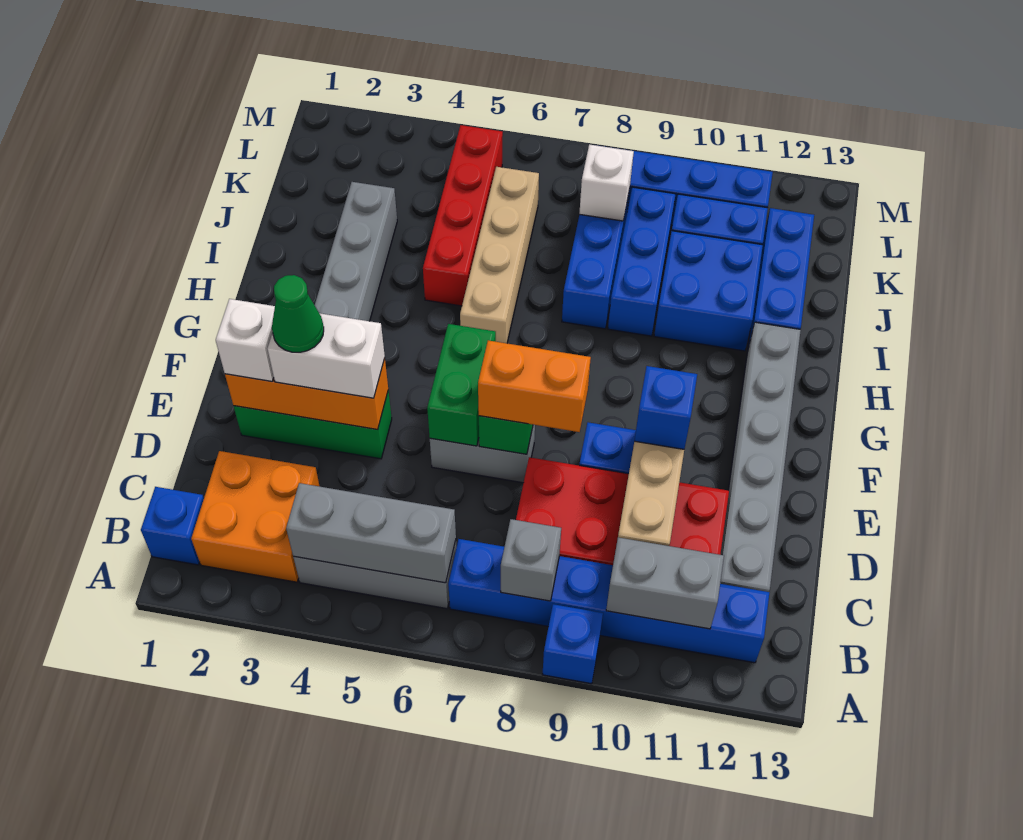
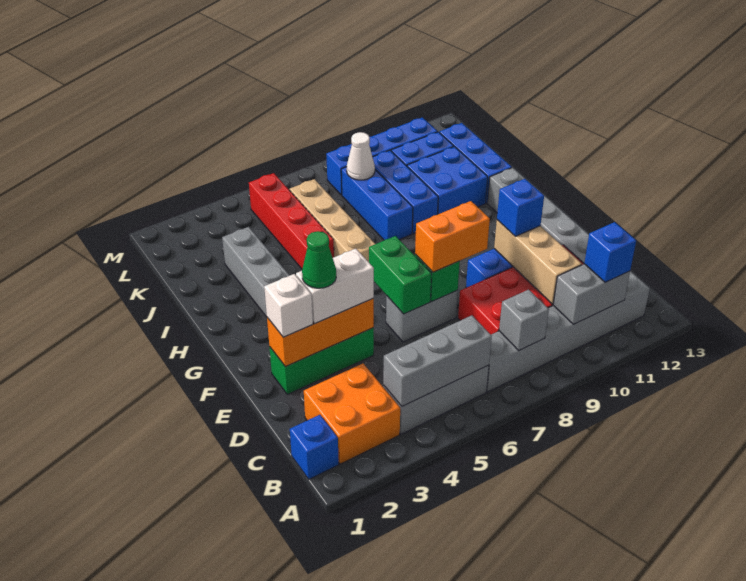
blue 1x1 brick [542,604,603,684] -> blue 1x1 brick moved to [584,222,636,282]
blue 1x6 brick [448,539,769,663] -> grey 1x6 brick [487,271,650,392]
white 1x1 brick [579,144,634,221] -> white 1x1 cone [347,132,375,180]

